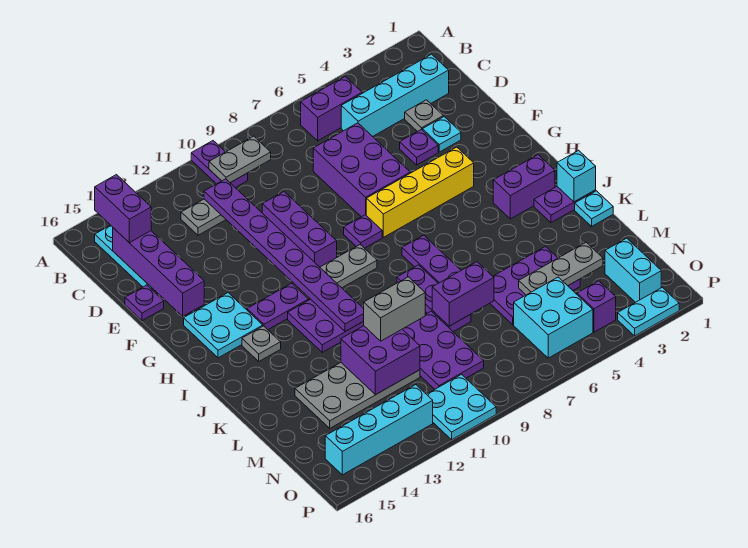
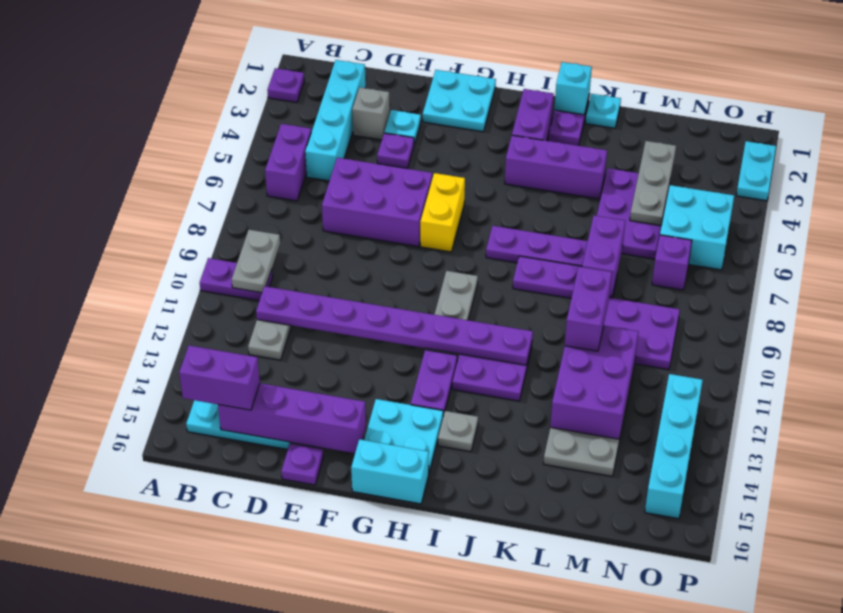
grey 1x1 plate [405,100,443,132] -> grey 1x1 brick [352,87,390,140]
purple 1x3 brick [262,192,337,267] -> purple 1x3 brick moved to [505,135,607,199]
yellow 1x4 brick [366,147,474,237] -> yellow 1x2 brick [420,173,465,252]
purple 1x1 plate [344,215,382,248] -> purple 1x1 plate moved to [267,68,304,102]
grey 1x2 brick [363,277,425,341] -> purple 1x2 brick [565,267,612,351]
purple 2x2 brick [341,326,420,395] -> purple 2x3 brick [550,326,638,439]
cyan 1x2 brick [605,238,661,302] -> cyan 1x2 brick moved to [351,439,429,504]
purple 1x1 brick [577,281,616,332] -> purple 1x1 brick moved to [652,235,692,290]
cyan 2x2 plate [427,375,496,440] -> cyan 2x2 plate moved to [423,70,496,132]

